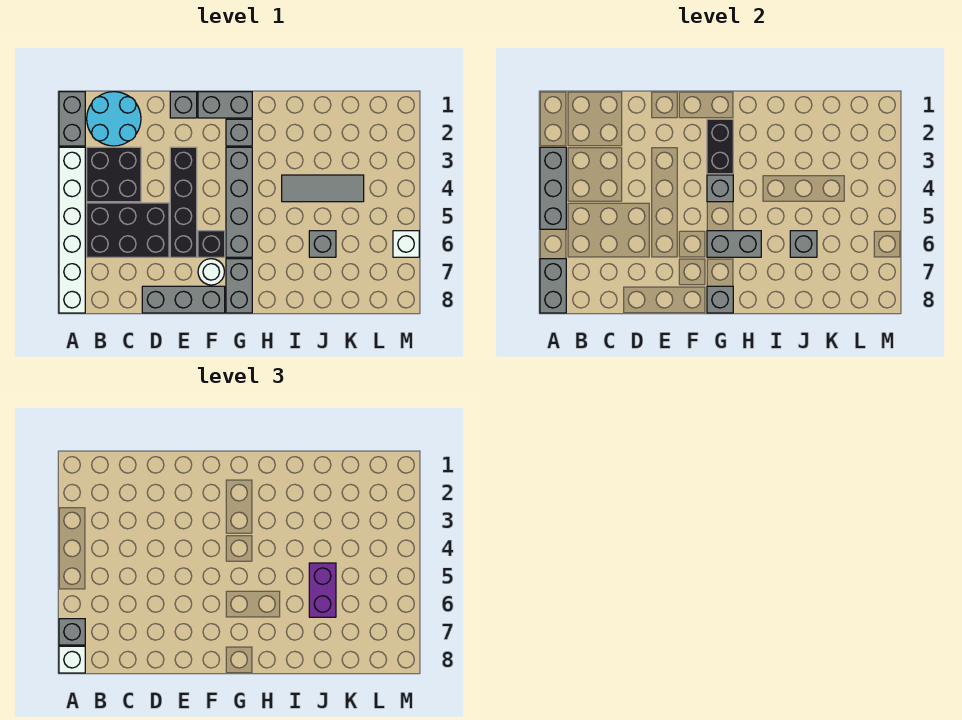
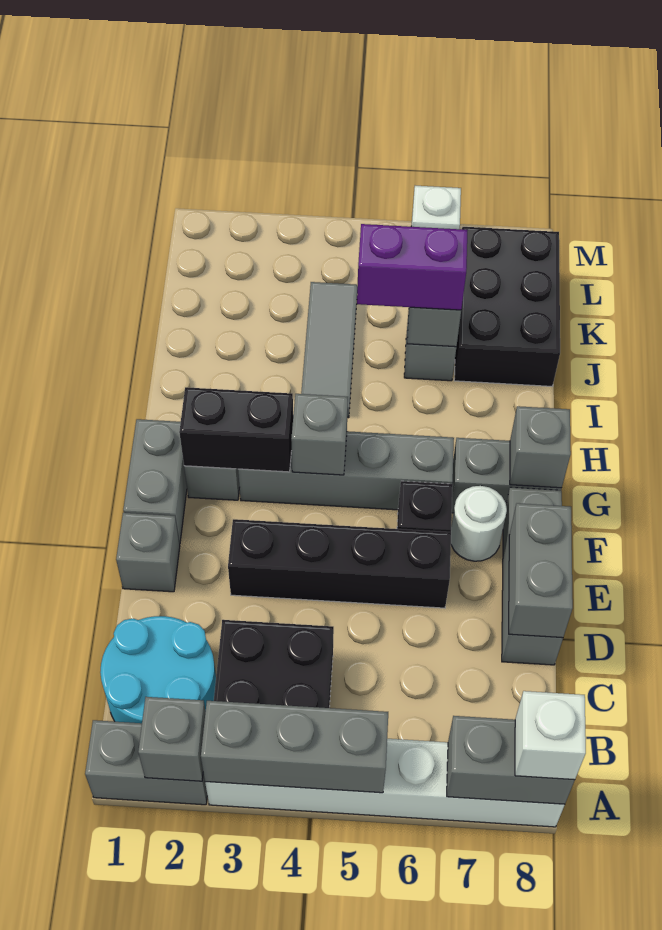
grey 1x1 brick [59,619,85,645] -> grey 1x1 brick moved to [138,697,206,781]
black 2x3 brick [87,203,169,257] -> black 2x3 brick moved to [454,227,560,386]
grey 1x2 brick [707,231,761,257] -> grey 1x2 brick moved to [509,503,573,638]

